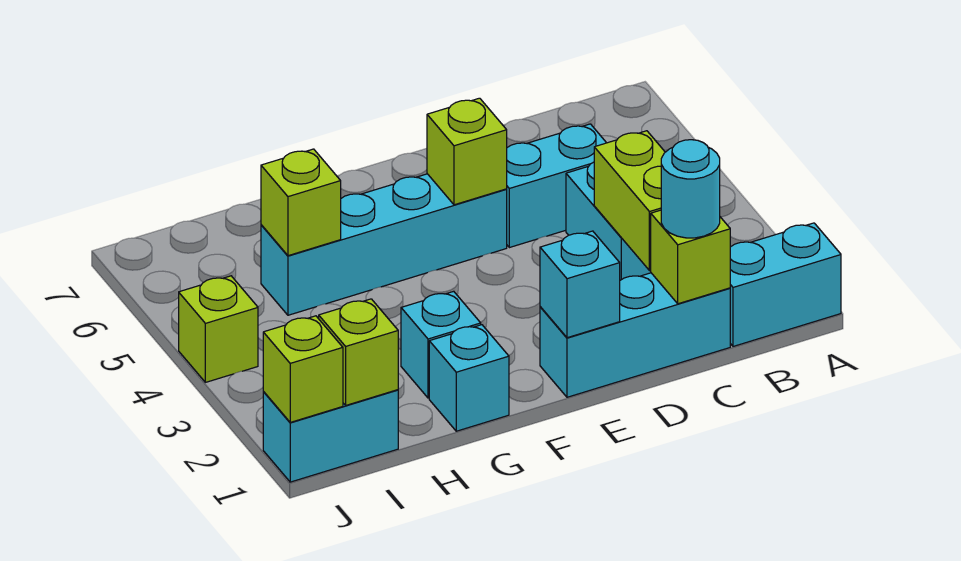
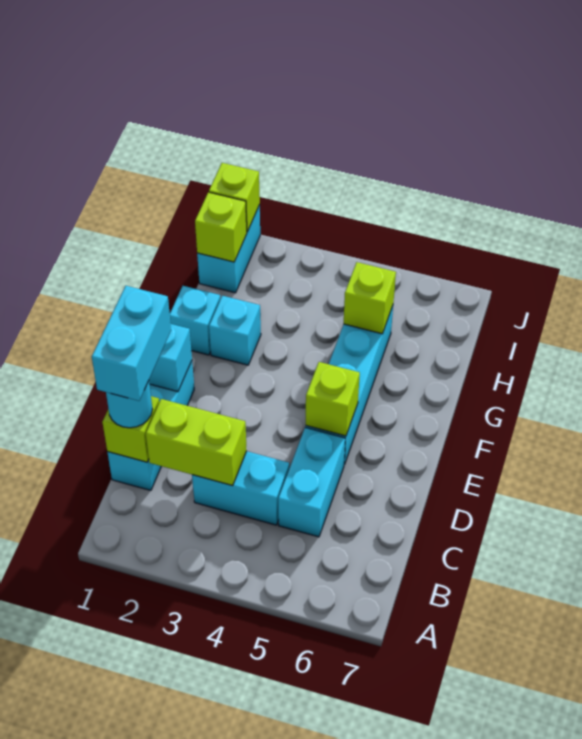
cyan 1x2 brick [730,223,841,346] -> cyan 1x2 brick moved to [92,286,171,401]
lime 1x1 brick [179,276,258,382] -> none

